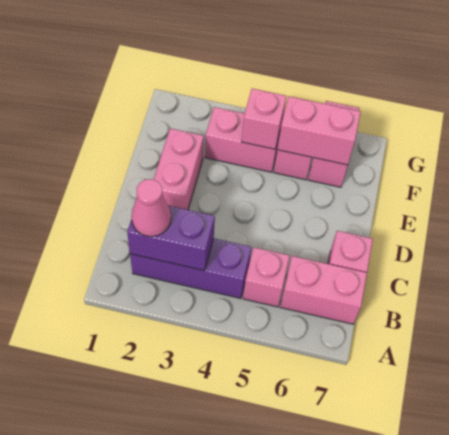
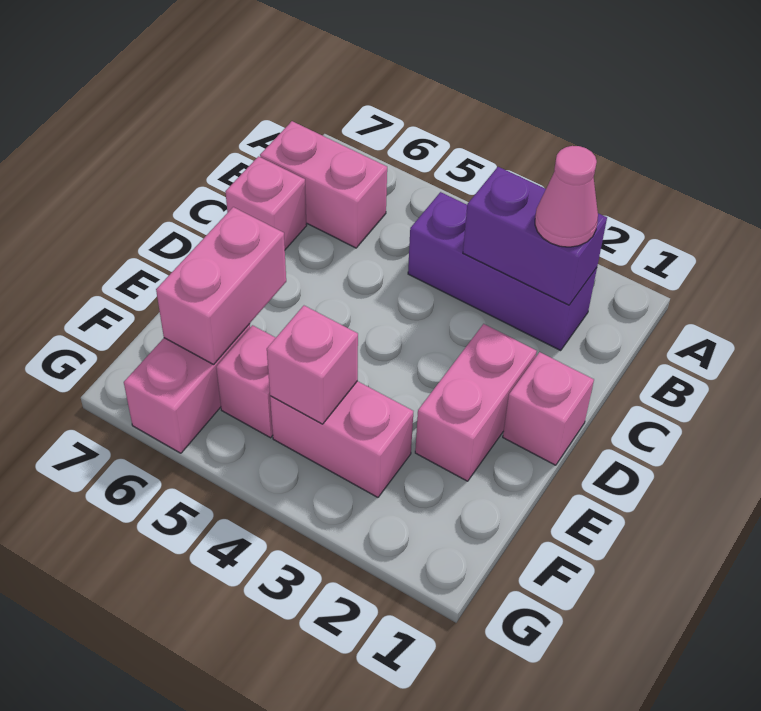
pink 1x1 brick [243,247,290,307] -> pink 1x1 brick moved to [503,352,594,465]
pink 1x2 brick [277,96,361,165] -> pink 1x2 brick turned to [156,207,286,364]

